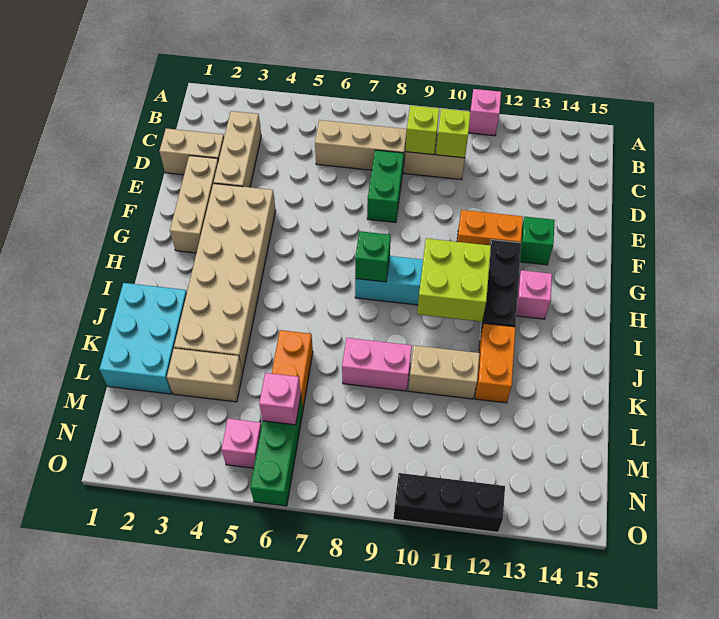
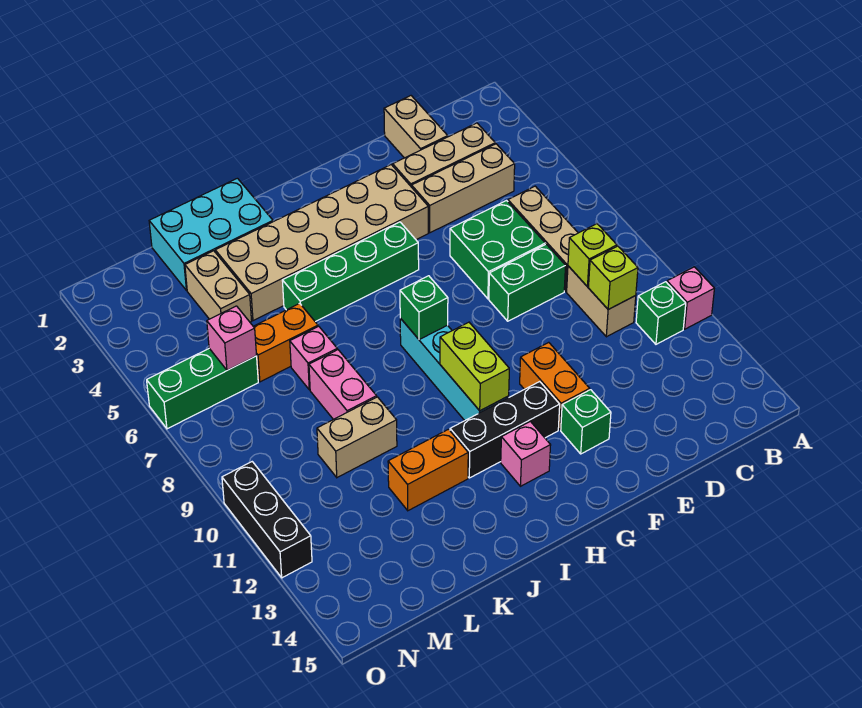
none -> green 1x1 brick [636,282,686,344]
none -> green 2x2 brick [450,201,545,299]
tan 1x3 brick [170,156,218,253] -> tan 1x3 brick moved to [412,144,515,233]
none -> green 1x4 brick [282,222,419,322]
lime 2x2 brick [417,238,491,322] -> lime 1x2 brick [440,322,509,411]
tan 1x2 brick [409,345,480,399] -> tan 1x2 brick turned to [317,397,397,477]
pink 1x1 brick [221,419,262,468] -> pink 1x1 brick moved to [290,326,337,390]

